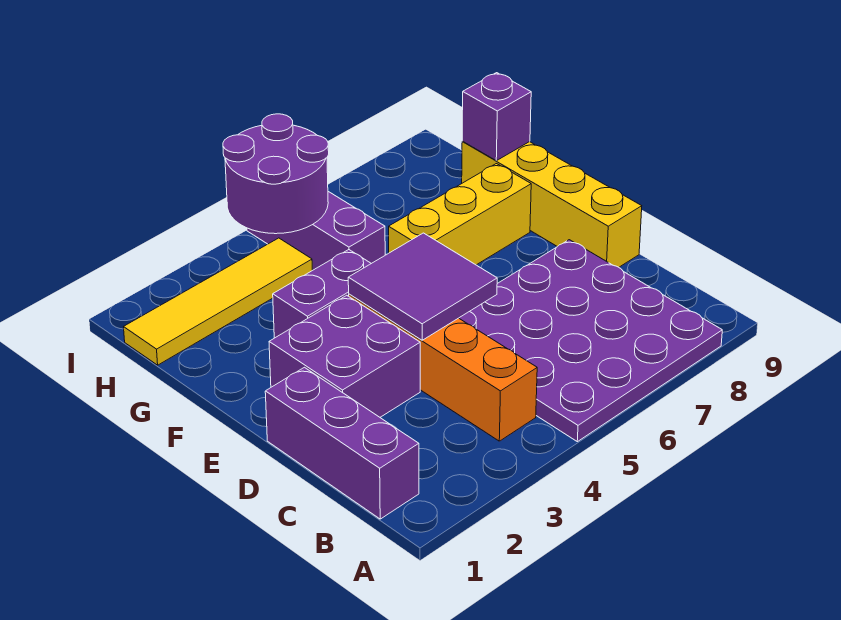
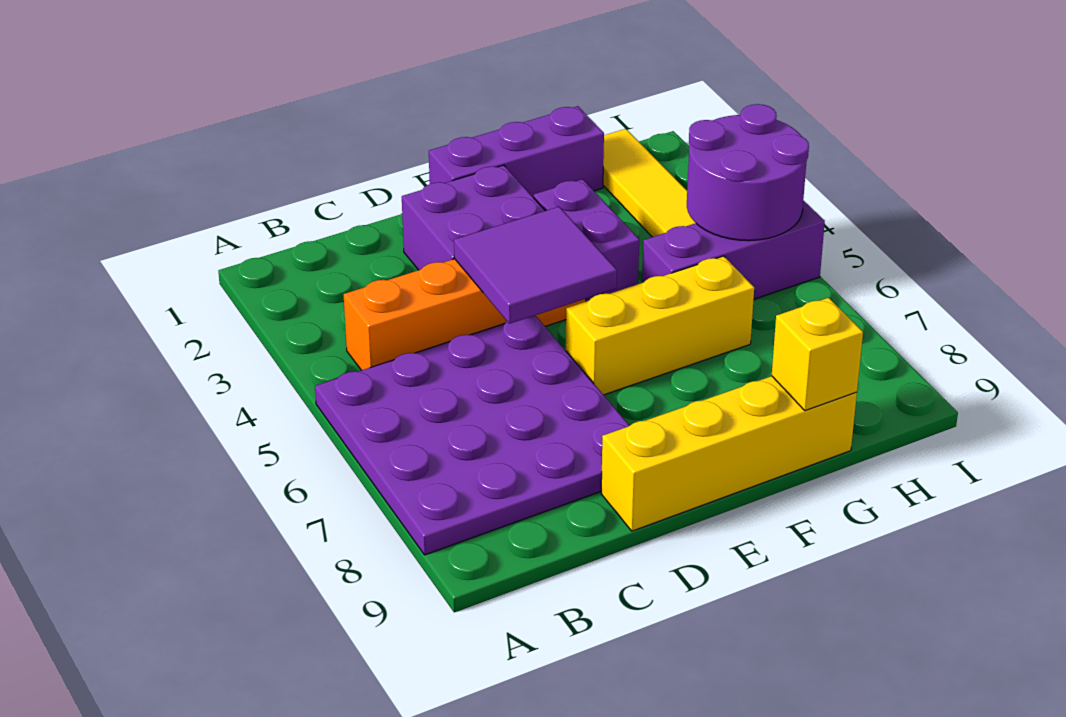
purple 1x3 brick [265,367,419,519] -> purple 1x3 brick moved to [429,106,604,198]
yellow 1x3 brick [389,164,531,265] -> yellow 1x3 brick turned to [566,256,754,395]
purple 1x1 brick [462,73,531,161] -> yellow 1x1 brick [772,298,863,411]

